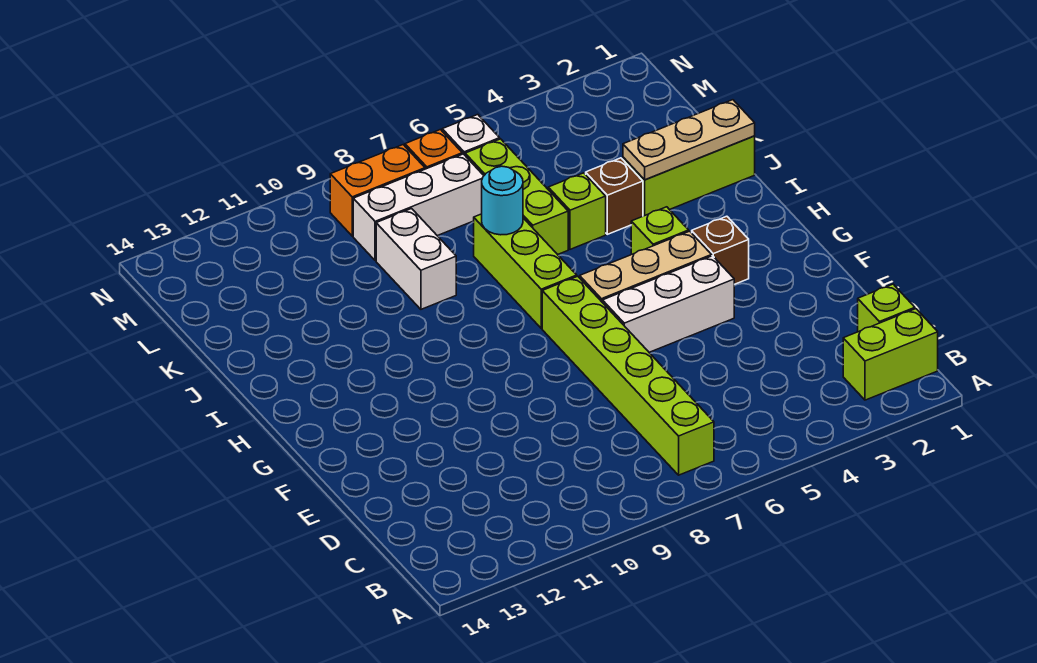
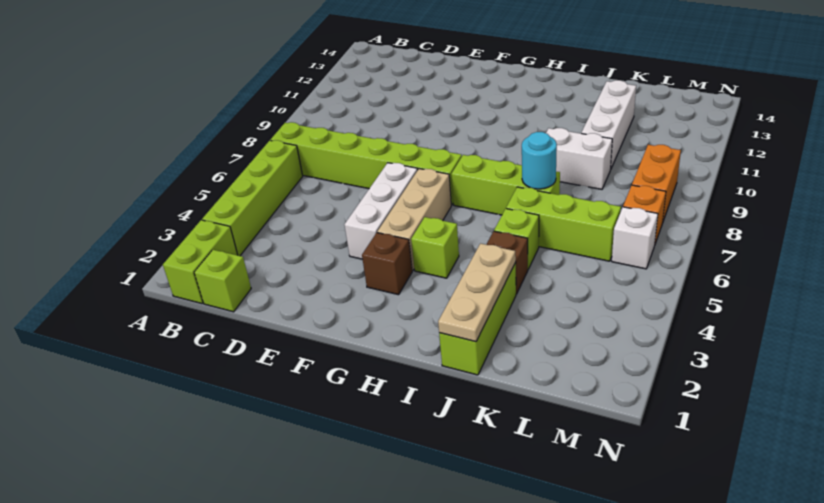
none -> lime 1x4 brick [202,140,303,256]
white 1x3 brick [353,154,484,261] -> white 1x3 brick moved to [581,80,636,170]

